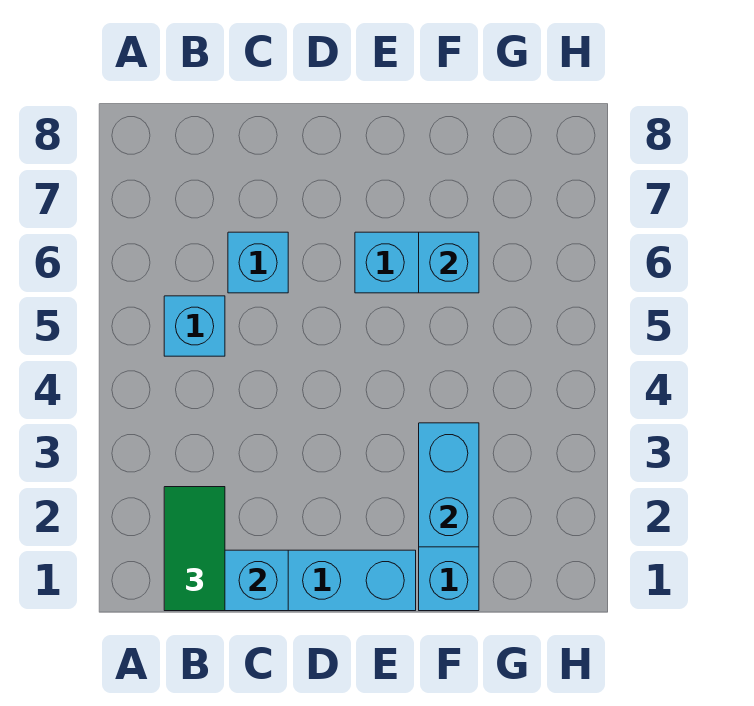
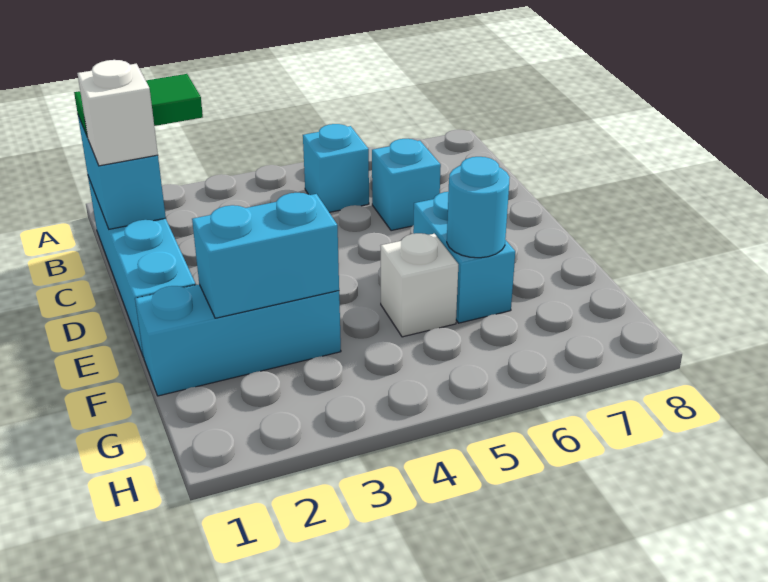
none -> white 1x1 brick [77,60,158,166]
none -> white 1x1 brick [381,233,458,337]
cyan 1x1 brick [419,232,479,293] -> cyan 1x1 round brick [447,157,510,258]

